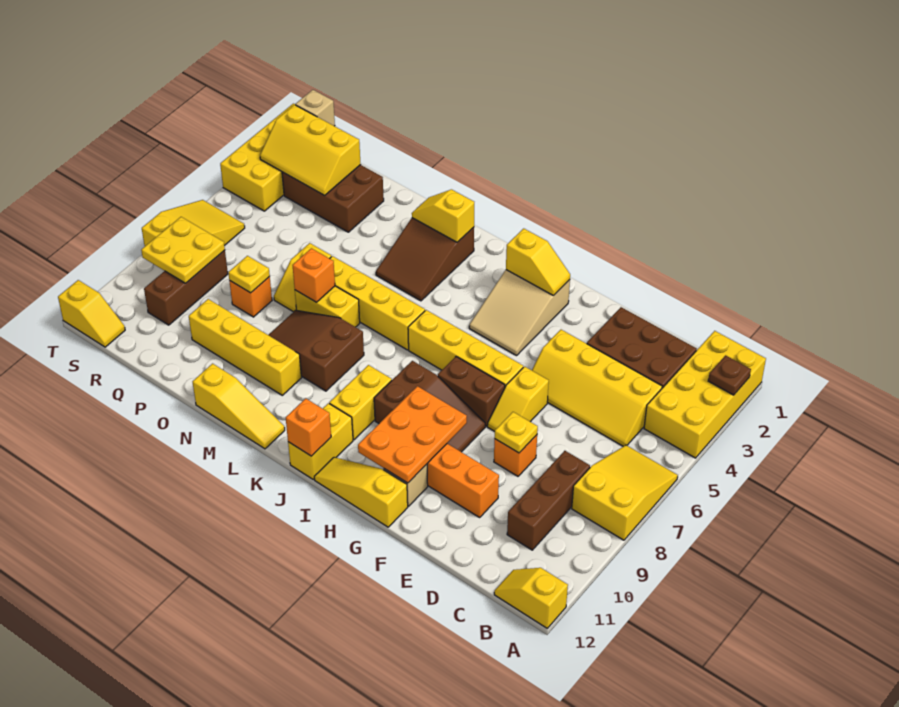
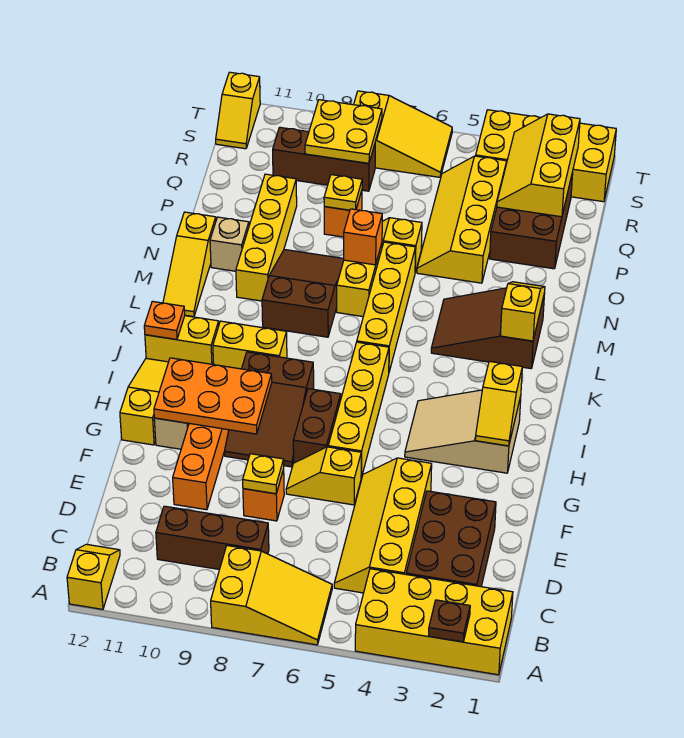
orange 1x1 brick [286,398,331,456] -> orange 1x1 plate [144,301,185,340]
none -> yellow 2x4 slope [417,156,507,283]
tan 1x1 brick [295,90,335,126] -> tan 1x1 brick moved to [210,217,249,271]

